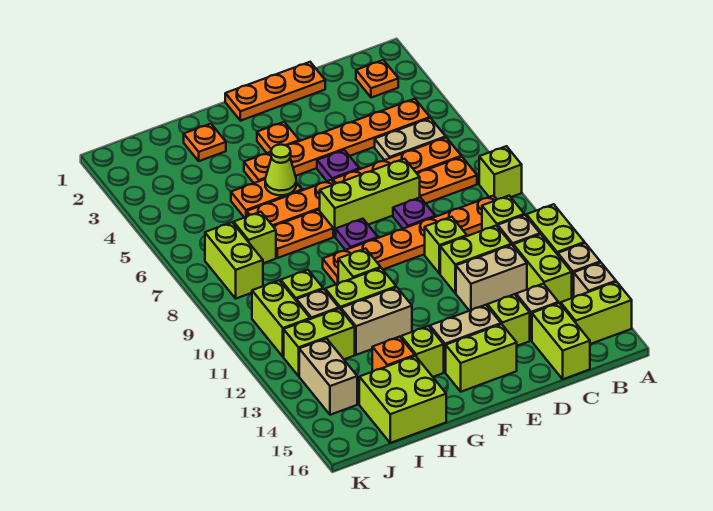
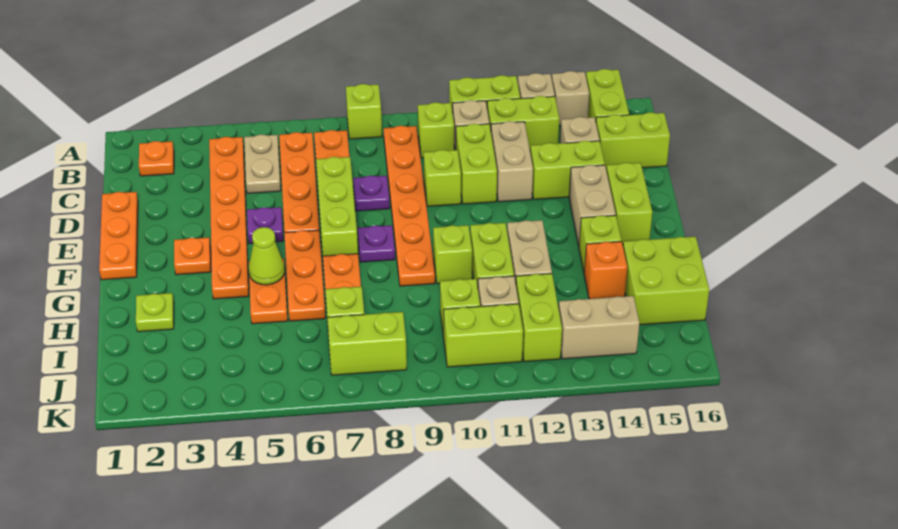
lime 1x1 brick [487,294,530,346] -> lime 1x2 brick [530,141,605,199]
orange 1x1 plate [184,124,226,161] -> lime 1x1 plate [136,293,174,332]

